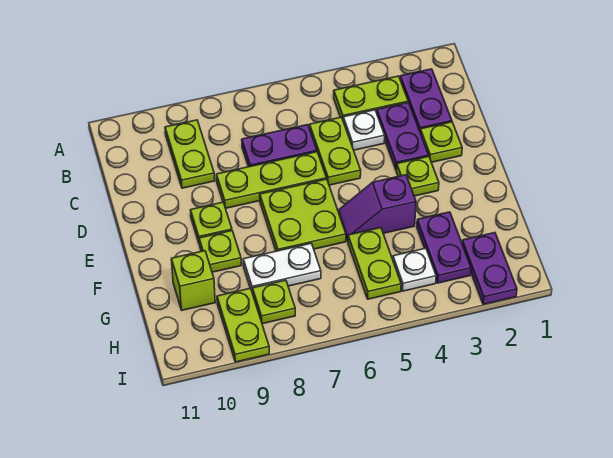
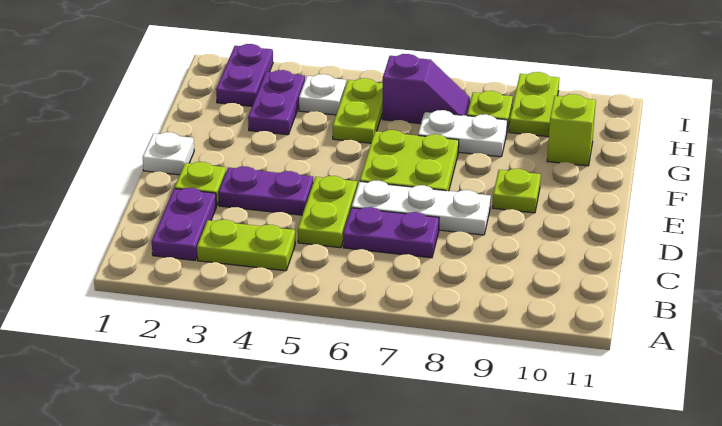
lime 1x2 plate [165,120,215,188] -> none
purple 1x2 plate [377,102,429,170] -> purple 1x2 plate turned to [218,166,313,215]
white 1x1 plate [343,110,385,150] -> white 1x1 plate moved to [143,132,194,175]
lime 1x3 plate [216,152,326,208] -> white 1x3 plate [352,181,491,235]
lime 1x1 plate [396,156,439,196] -> none
purple 1x2 slope [338,175,416,241] -> purple 1x2 slope moved to [382,54,470,124]
lime 1x1 plate [199,231,241,272] -> none

